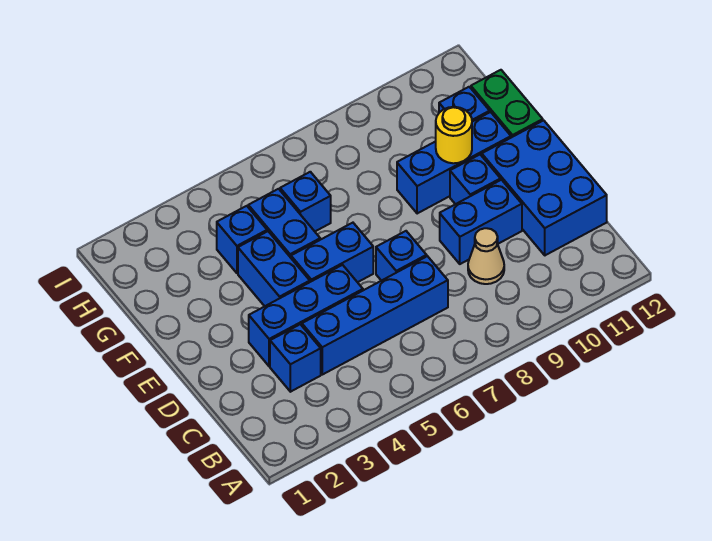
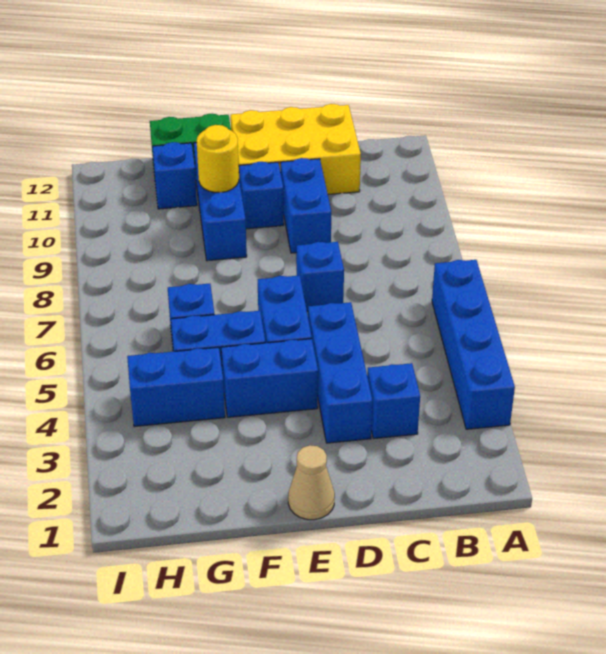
blue 1x4 brick [302,256,448,375] -> blue 1x4 brick moved to [432,260,515,429]
tan 1x1 cone [468,228,504,284] -> tan 1x1 cone moved to [288,445,335,520]
blue 2x3 brick [482,120,607,255] -> yellow 2x3 brick [231,104,361,194]
blue 1x1 brick [217,206,267,273] -> blue 1x2 brick [127,347,225,426]

